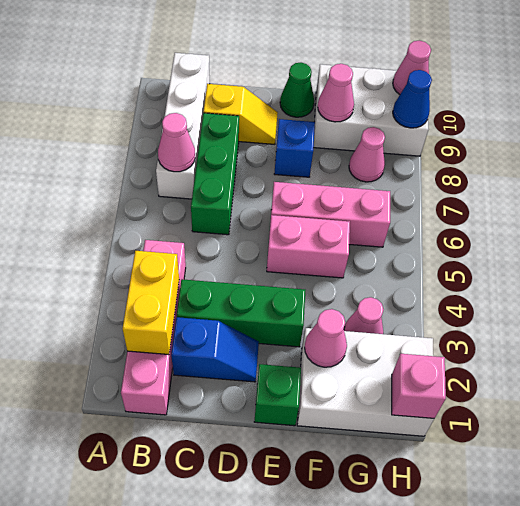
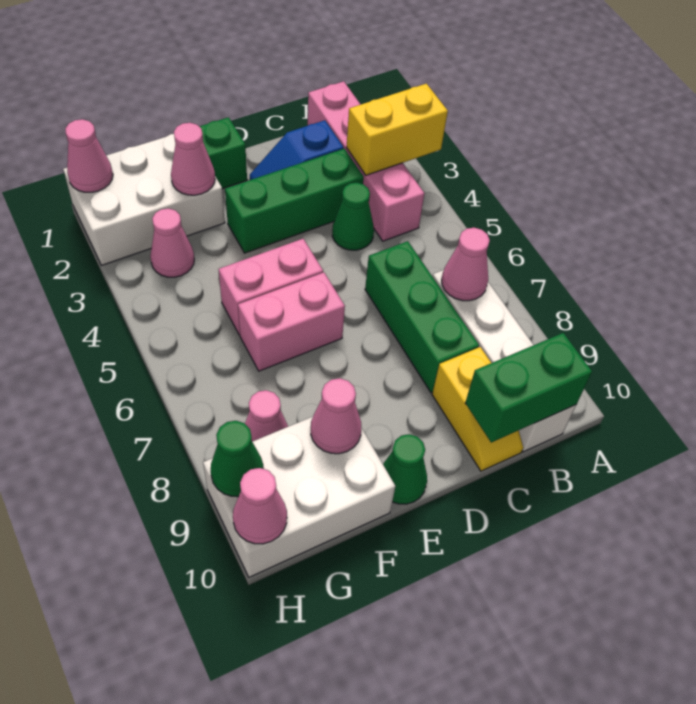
yellow 1x2 brick [123,251,179,355] -> yellow 1x2 brick turned to [346,84,448,175]
none -> green 1x2 brick [465,333,592,443]
none -> green 1x1 cone [332,183,374,250]
yellow 1x2 slope [204,84,278,144] -> yellow 1x2 slope turned to [432,347,523,471]
pink 1x3 brick [271,182,390,247] -> pink 1x2 brick [238,272,345,371]
blue 1x1 brick [274,119,315,177] -> none
pink 1x1 brick [392,354,446,418] -> pink 1x1 cone [65,119,113,192]
blue 1x1 cone [393,70,432,128] -> green 1x1 cone [211,421,264,497]

